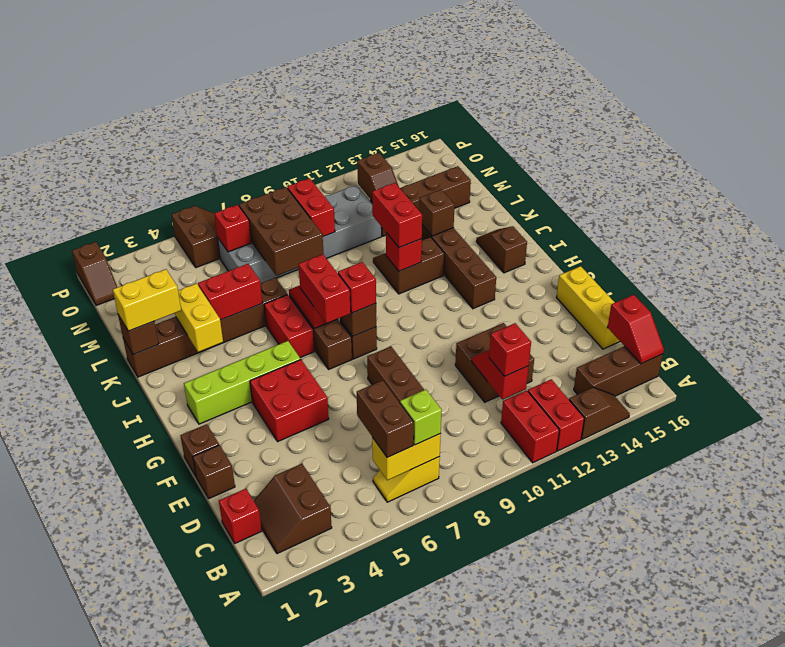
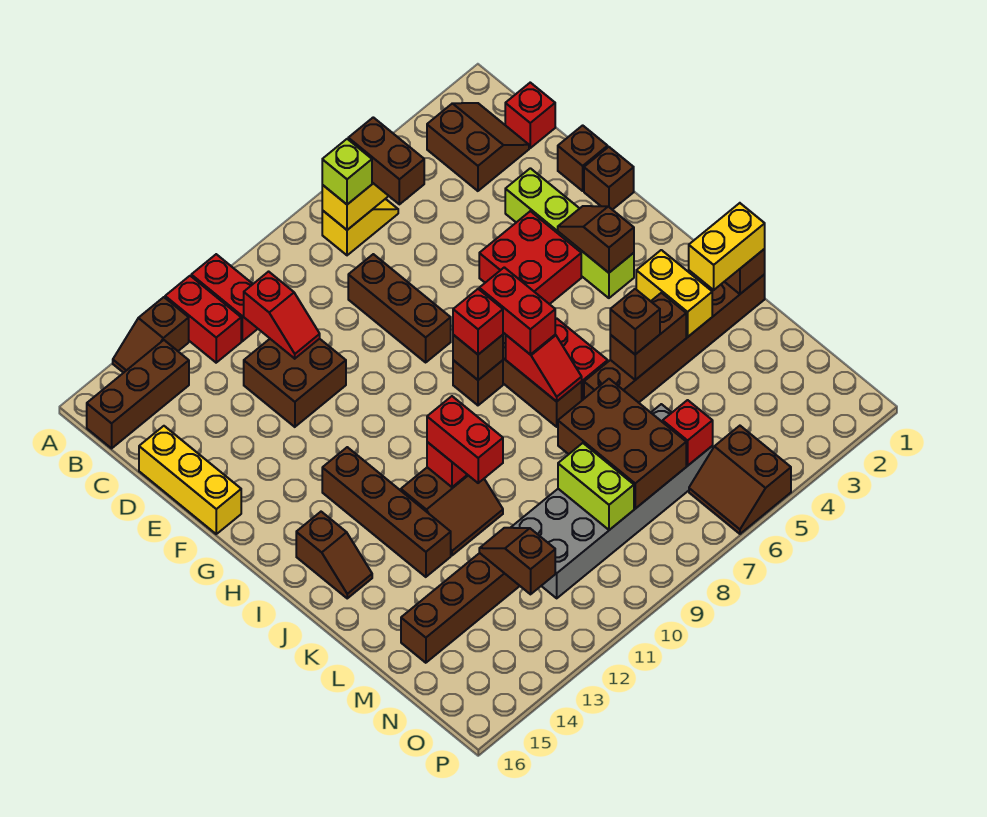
red 1x2 slope [608,295,664,364] -> none
red 1x1 brick [489,323,531,376] -> none
lime 1x4 brick [184,341,301,424] -> lime 1x4 brick turned to [505,168,634,298]
red 1x2 brick [198,264,262,320] -> brown 1x2 brick [610,293,686,380]
brown 1x1 brick [419,189,455,236] -> brown 1x1 brick moved to [610,289,660,354]
red 1x2 brick [287,178,335,236] -> lime 1x2 brick [558,443,634,530]
brown 1x2 slope [72,242,117,306] -> brown 1x2 slope moved to [558,206,634,273]

